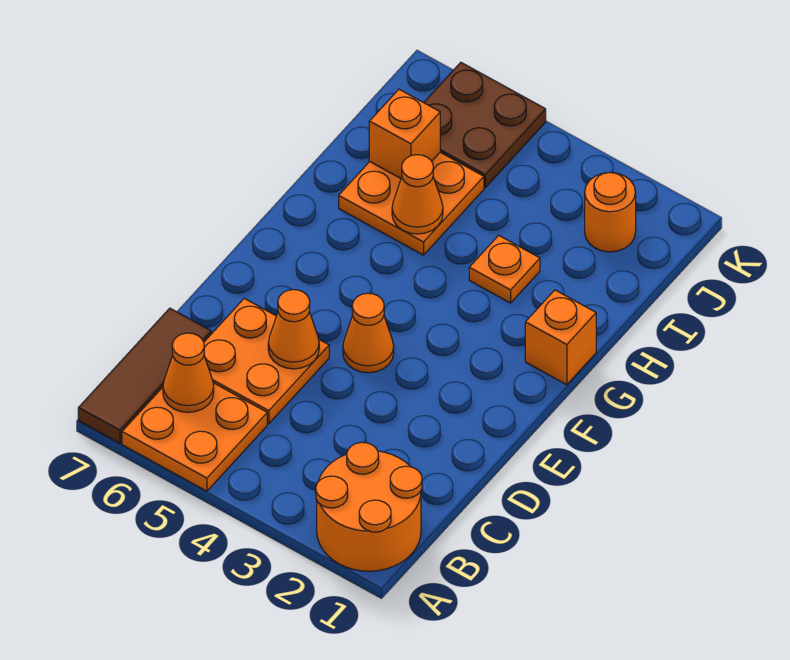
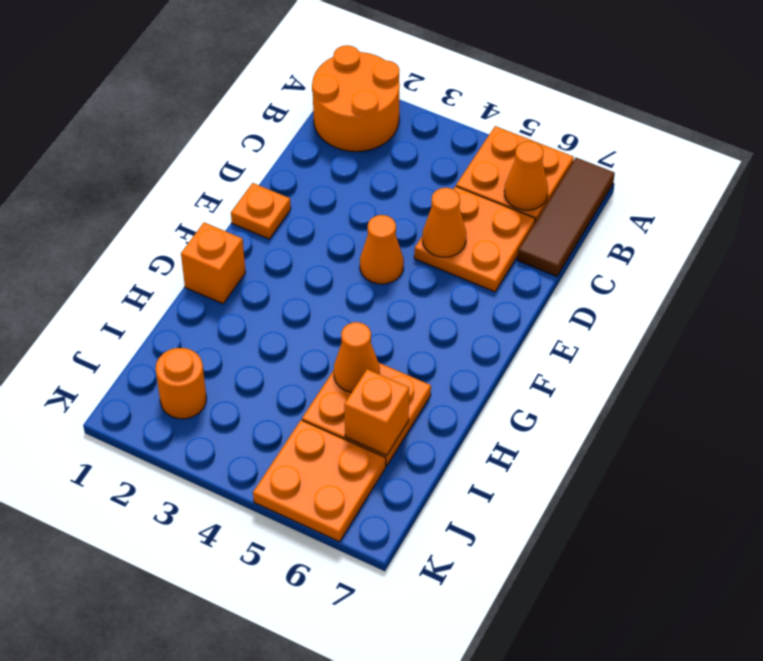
orange 1x1 plate [469,235,540,303] -> orange 1x1 plate moved to [231,183,291,239]
brown 2x2 plate [424,62,546,187] -> orange 2x2 plate [253,420,386,542]

